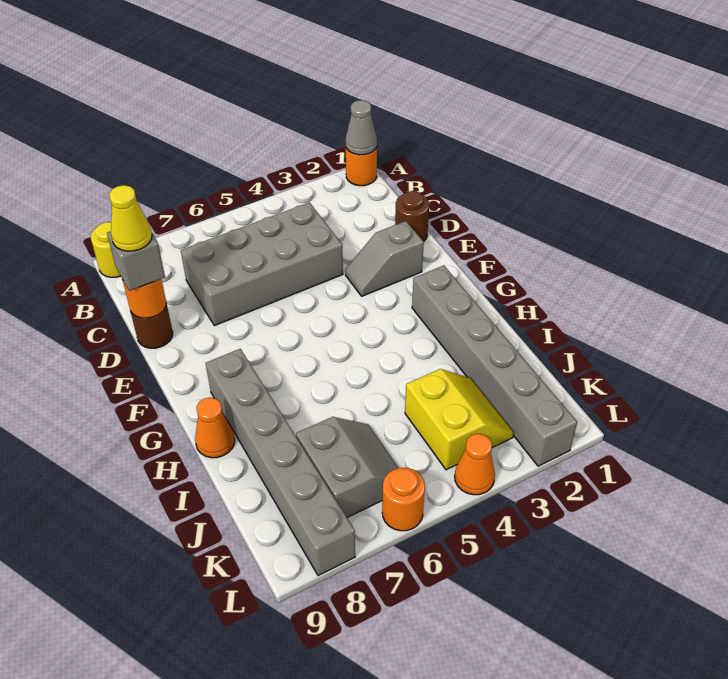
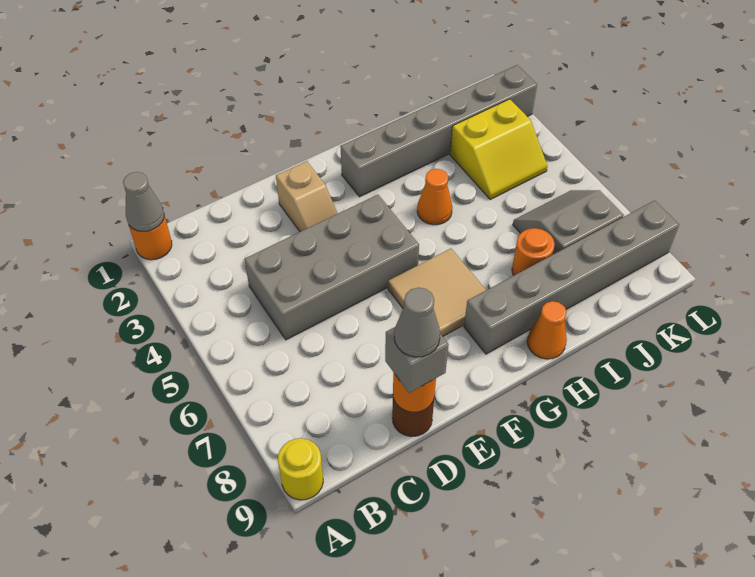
grey 2x4 brick [181,203,343,326] -> grey 2x4 brick turned to [244,195,419,340]
brown 1x1 round brick [395,191,429,241] -> none
yellow 1x1 cone [109,185,152,251] -> grey 1x1 cone [394,288,440,357]
grey 1x2 slope [345,221,424,296] -> tan 1x2 slope [276,161,338,232]
none -> tan 2x2 tile [388,249,486,336]
yellow 2x2 slope [405,369,514,470] -> yellow 2x2 slope turned to [450,99,547,200]
orange 1x1 cone [455,434,495,495] -> orange 1x1 cone moved to [417,169,452,225]
orange 1x1 round brick [382,468,425,531] -> orange 1x1 round brick moved to [512,228,555,275]

